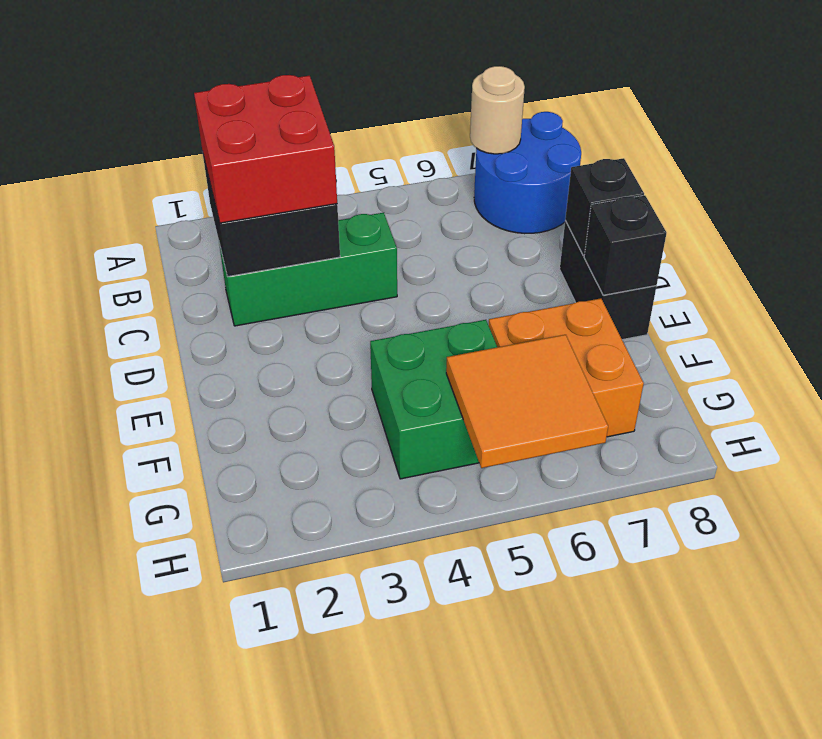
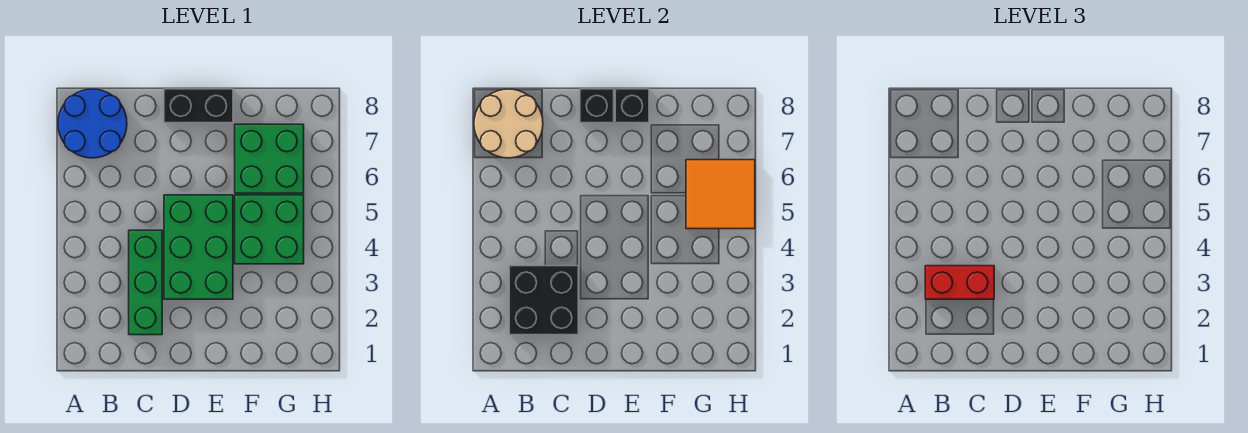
tan 1x1 round brick [470,66,525,154] -> tan 2x2 round brick [474,89,543,158]
red 2x2 brick [194,75,337,223] -> red 1x2 brick [925,266,994,299]
none -> green 2x3 brick [164,195,233,299]
orange 2x2 brick [489,298,644,437] -> green 2x2 brick [235,124,304,193]

